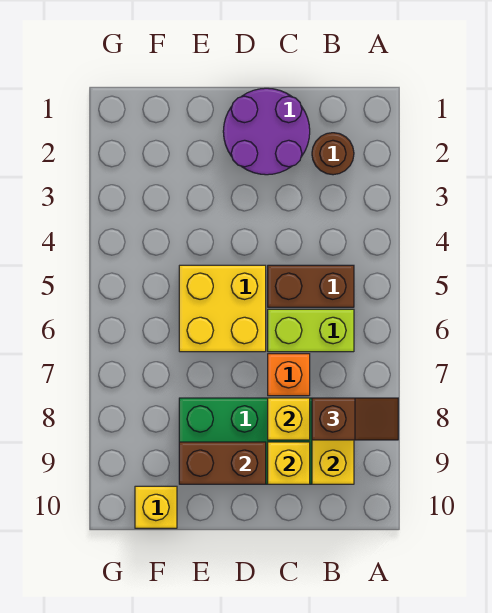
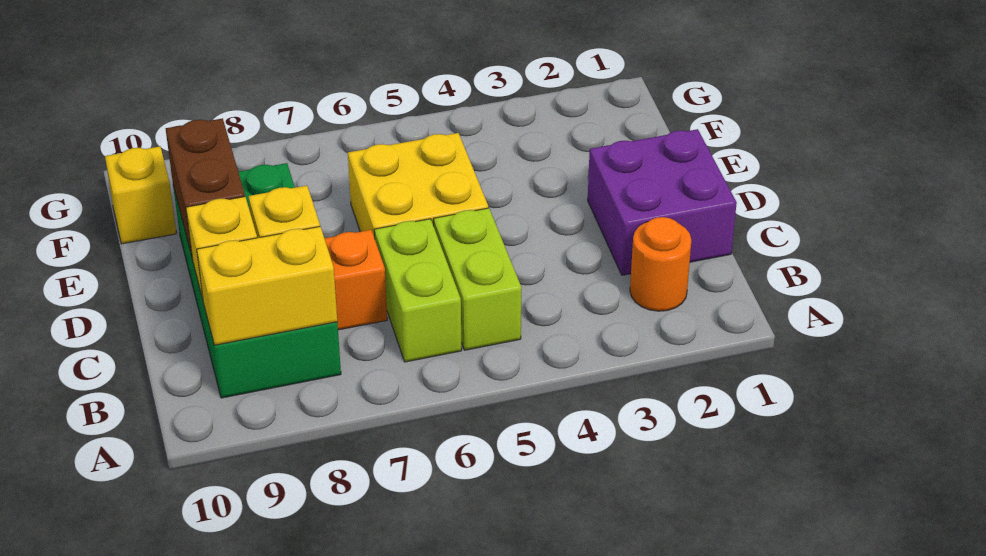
brown 1x2 slope [312,398,398,440] -> none
brown 1x1 round brick [312,133,354,175] -> orange 1x1 round brick [630,217,691,311]
brown 1x2 brick [268,265,354,307] -> lime 1x2 brick [434,208,521,350]
purple 2x2 round brick [223,88,310,175] -> purple 2x2 brick [588,129,737,275]

